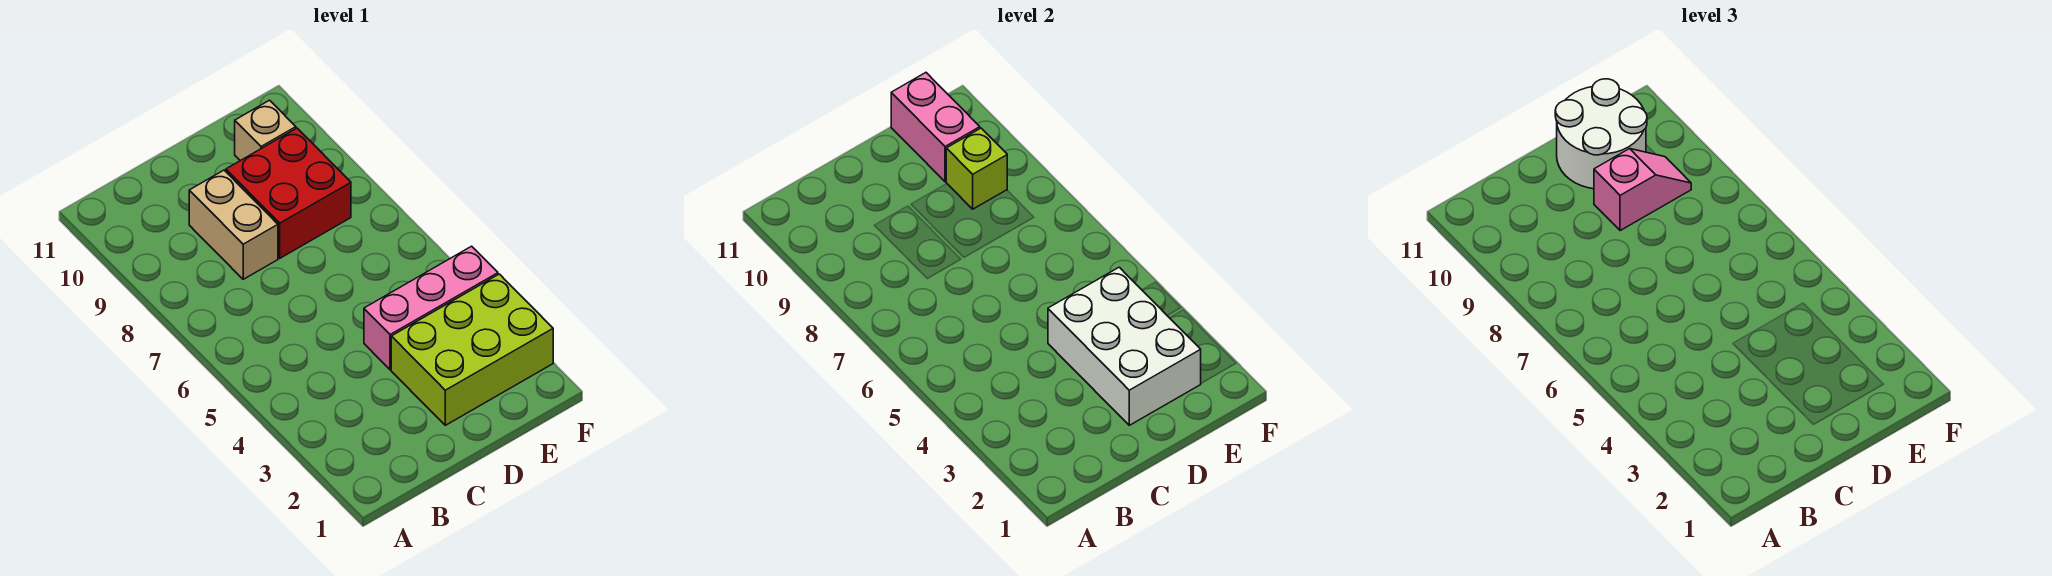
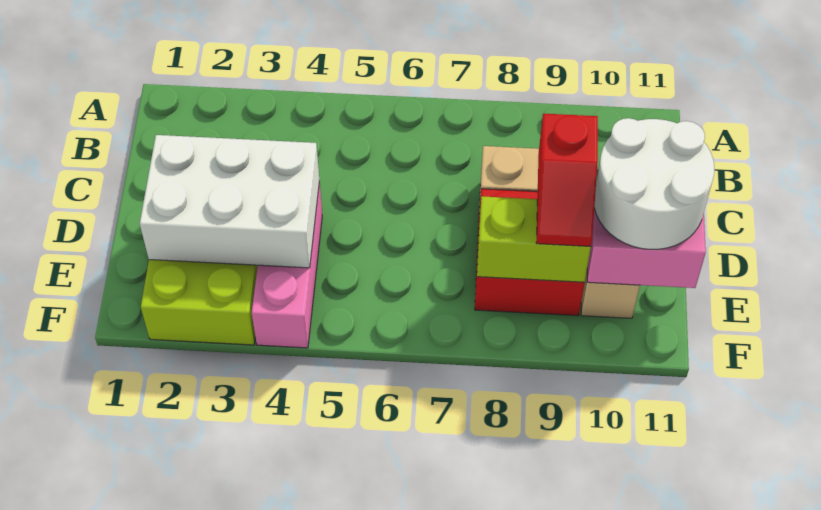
pink 1x2 slope [1594,149,1691,231] -> red 1x2 slope [536,114,598,246]
lime 1x1 brick [946,128,1007,209] -> lime 1x2 brick [477,196,591,282]

